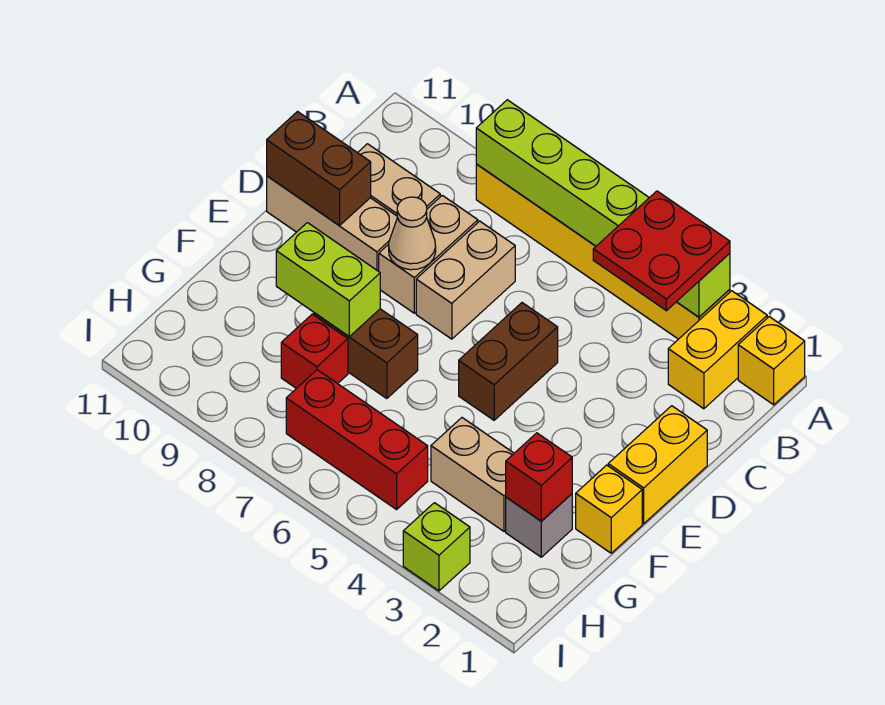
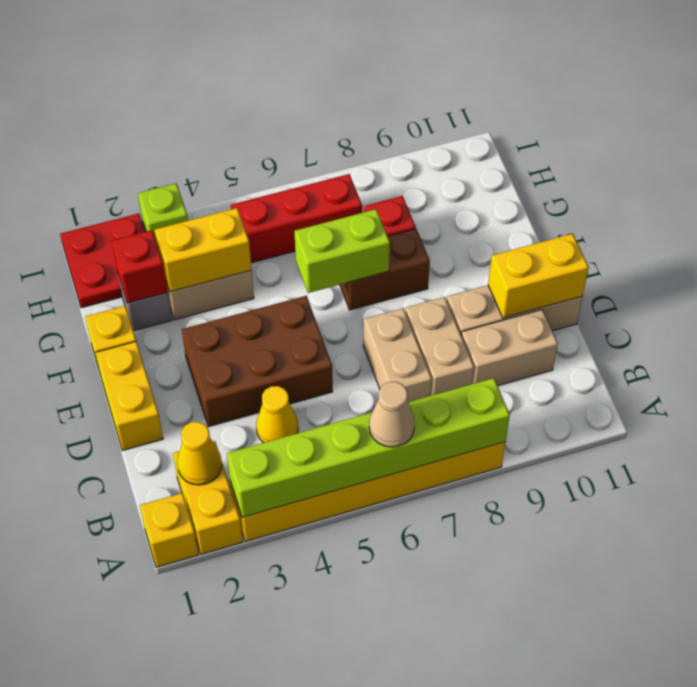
red 2x2 plate [593,191,730,311] -> red 2x2 plate moved to [60,214,145,308]
none -> yellow 1x1 cone [177,422,222,485]
none -> yellow 1x1 cone [256,386,298,443]
brown 1x2 brick [459,303,558,420] -> brown 2x3 brick [182,296,333,427]
tan 1x1 cone [389,197,436,270] -> tan 1x1 cone moved to [369,382,415,447]
brown 1x2 brick [267,112,371,226] -> yellow 1x2 brick [488,234,589,318]
lime 1x2 brick [276,223,380,336] -> lime 1x2 brick moved to [294,209,390,293]
none -> yellow 1x2 brick [155,208,252,292]

